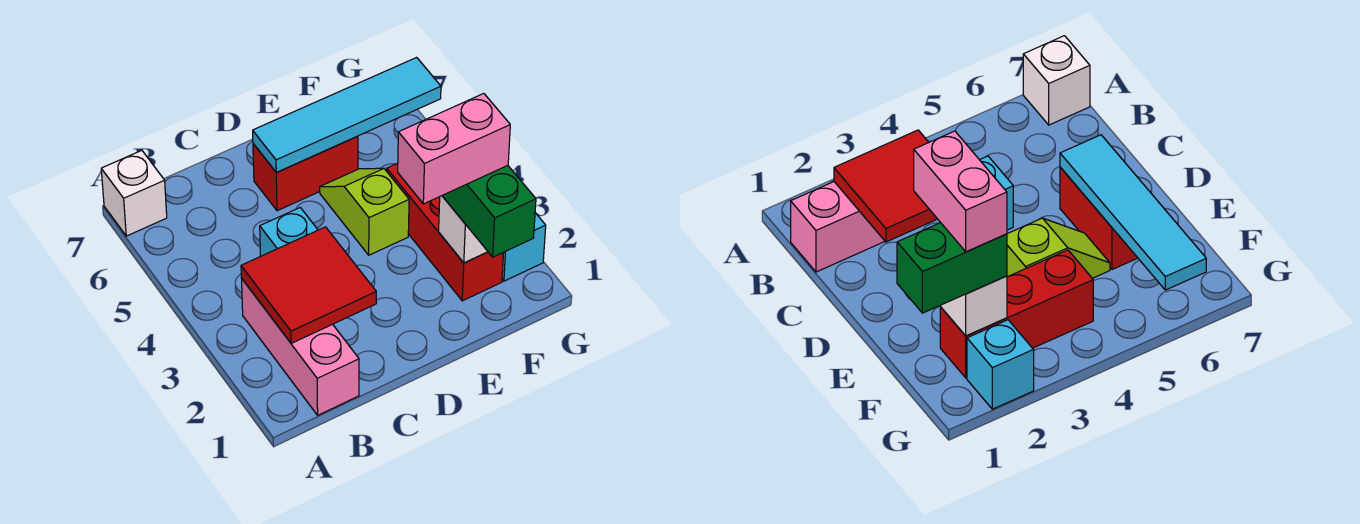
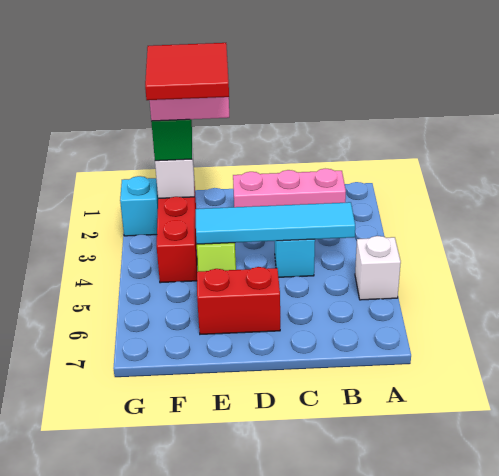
white 1x1 brick [101,150,167,236] -> white 1x1 brick moved to [355,236,401,300]
pink 1x3 brick [242,279,359,415] -> pink 1x3 brick turned to [233,169,346,207]
red 2x2 tile [241,227,376,343] -> red 2x2 tile moved to [145,43,229,100]
cyan 1x4 tile [253,57,441,172] -> cyan 1x4 tile moved to [196,202,355,244]

